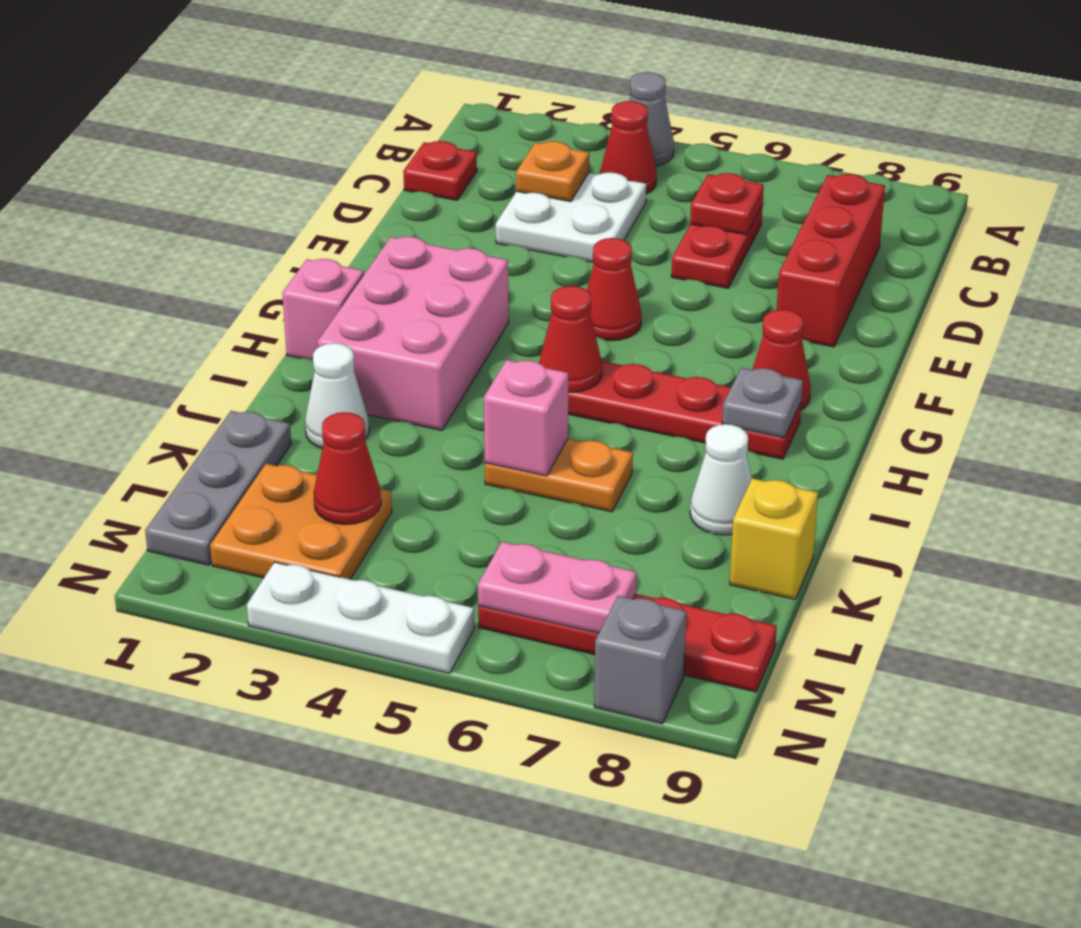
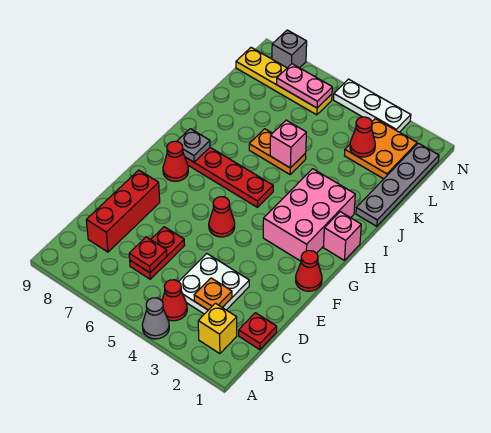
red 1x1 cone [539,286,602,392] -> red 1x1 cone moved to [296,251,322,291]
white 1x1 cone [305,343,369,448] -> none
white 1x1 cone [690,424,752,535] -> none
grey 1x3 plate [145,411,291,565] -> grey 1x4 plate [356,143,439,226]
yellow 1x1 brick [730,478,818,599] -> yellow 1x1 brick moved to [198,303,237,354]
red 1x4 plate [478,594,777,692] -> yellow 1x4 plate [236,48,332,115]

